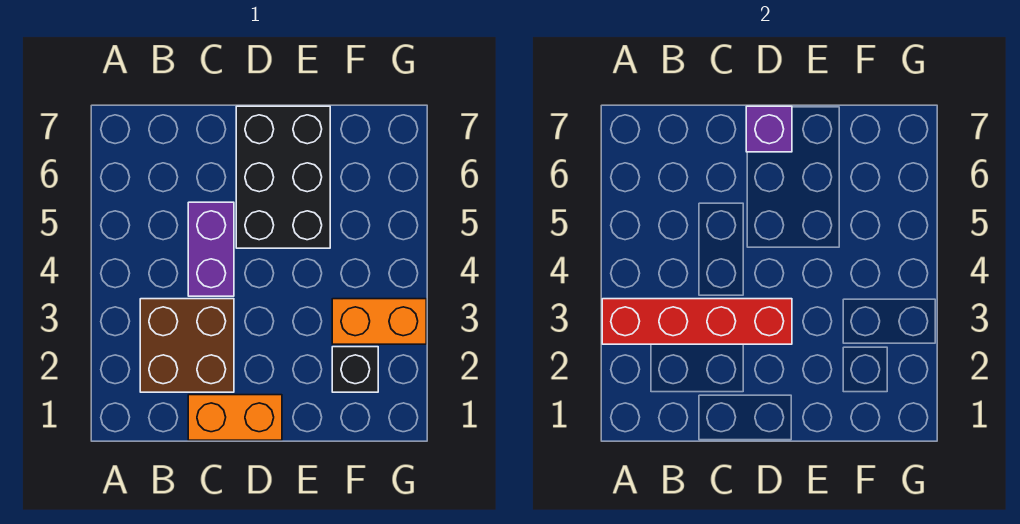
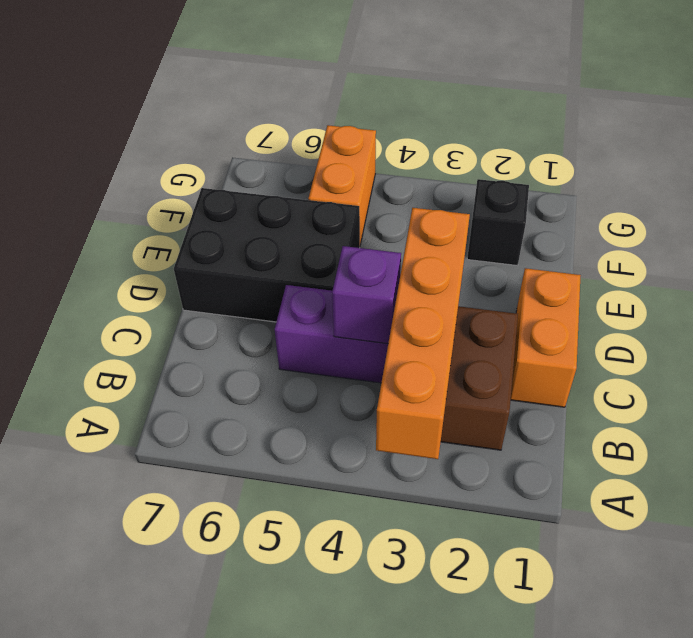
red 1x4 brick [602,299,792,344] -> orange 1x4 brick [376,208,470,459]
purple 1x1 brick [746,106,792,152] -> purple 1x1 brick moved to [332,246,401,344]
orange 1x2 brick [332,299,426,344] -> orange 1x2 brick moved to [308,125,376,245]

